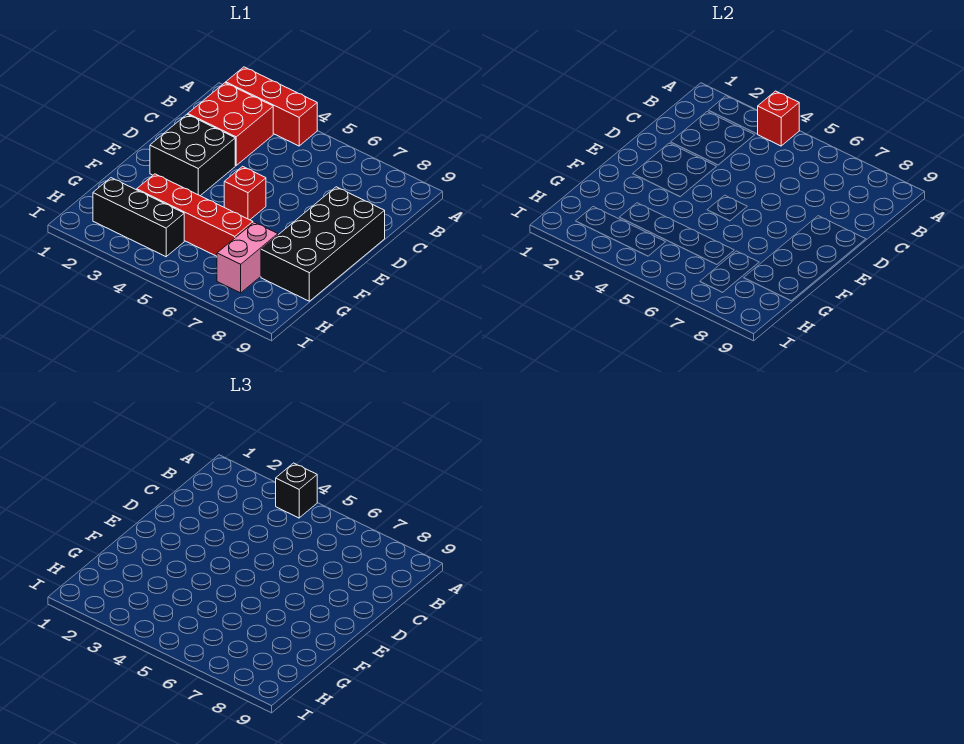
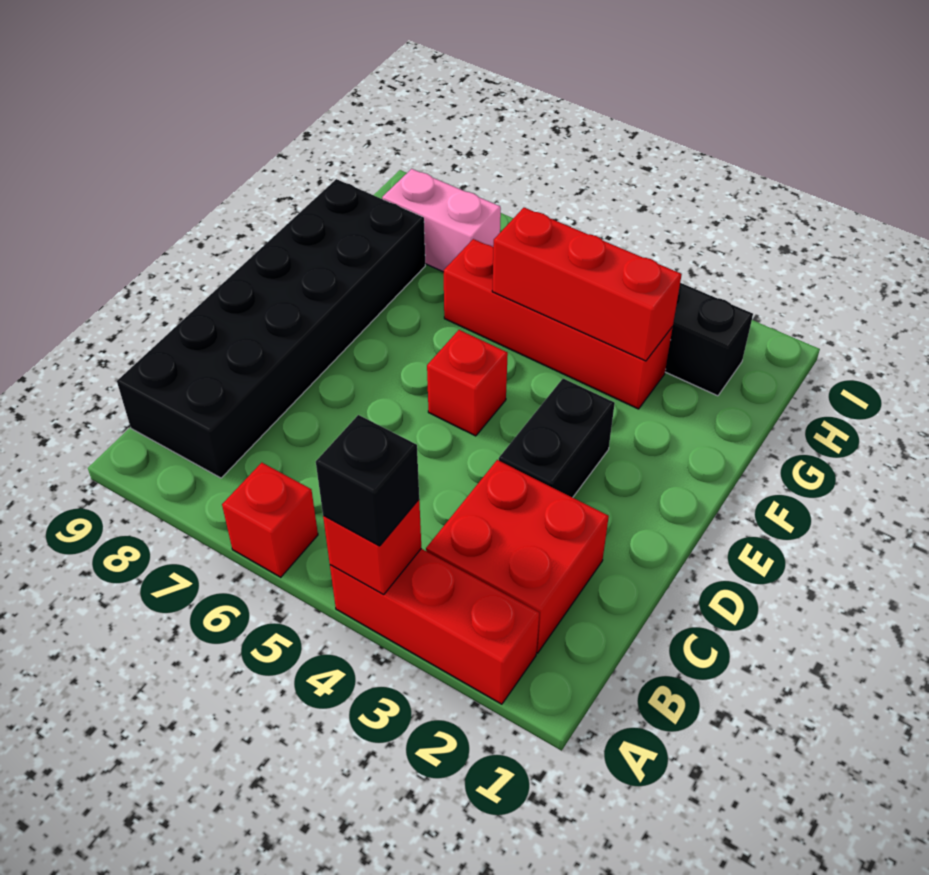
none -> red 1x1 brick [222,463,318,577]
black 2x2 brick [150,114,235,196] -> black 1x2 brick [499,379,615,498]
black 2x4 brick [261,187,385,301] -> black 2x6 brick [117,179,425,478]
none -> red 1x3 brick [492,208,682,361]
pink 1x2 brick [217,222,278,293] -> pink 1x2 brick turned to [382,169,501,272]

